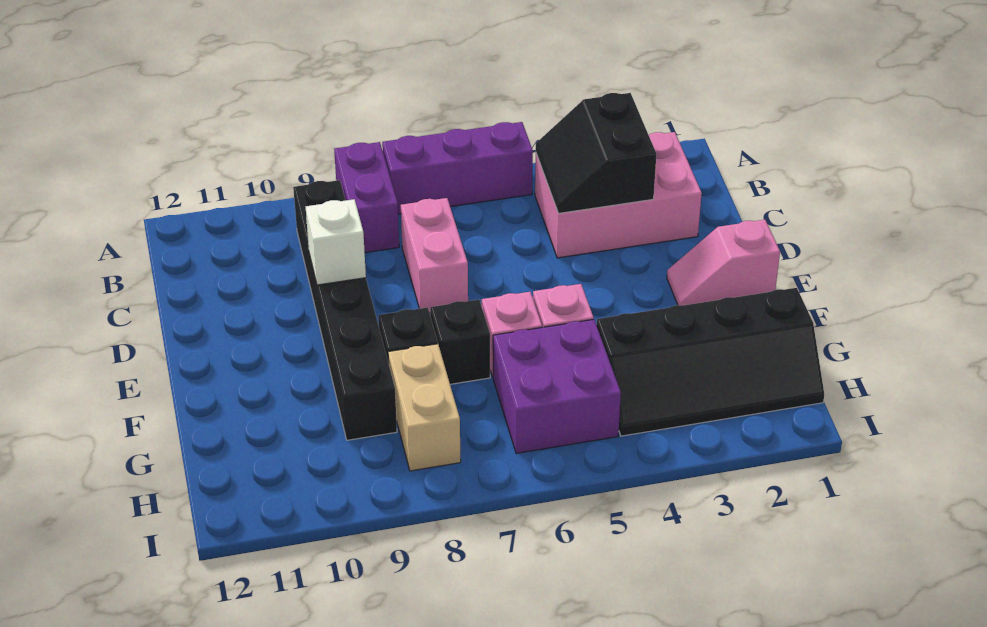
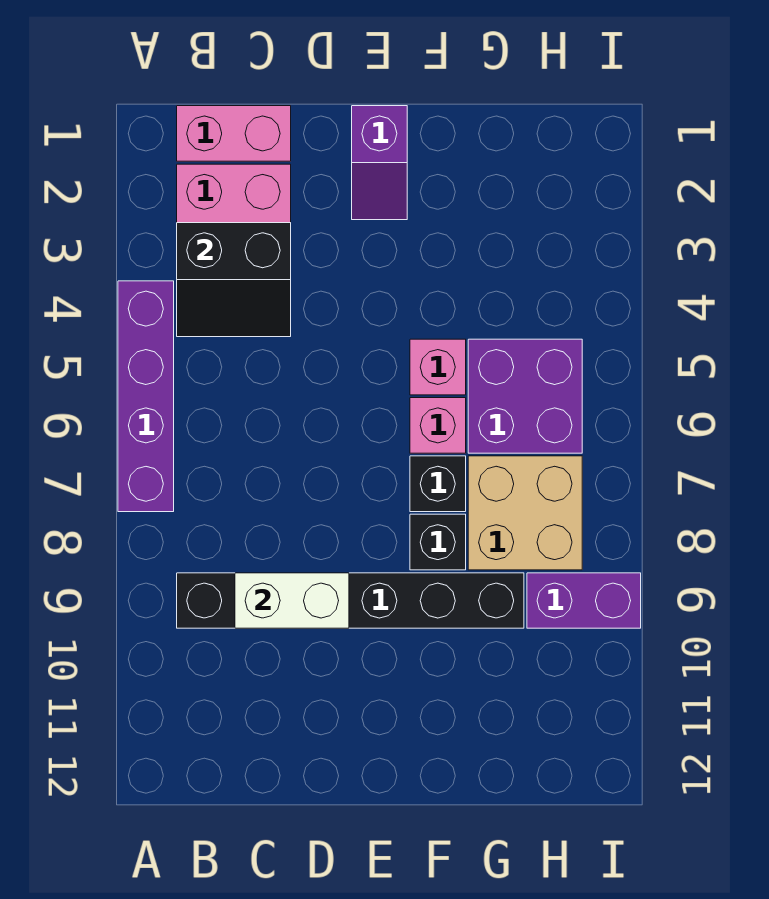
purple 1x3 brick [382,122,533,214] -> purple 1x4 brick [118,281,174,512]
purple 1x2 brick [334,142,399,253] -> purple 1x2 brick moved to [527,573,641,628]
pink 1x2 brick [401,198,468,313] -> pink 1x2 brick moved to [177,106,291,161]
white 1x1 brick [306,199,366,285] -> white 1x2 brick [235,573,349,628]
pink 1x2 slope [667,220,780,306] -> purple 1x2 slope [352,106,407,220]
black 2x4 slope [596,288,824,436] -> none
tan 1x2 brick [388,344,461,471] -> tan 2x2 brick [468,456,582,570]

